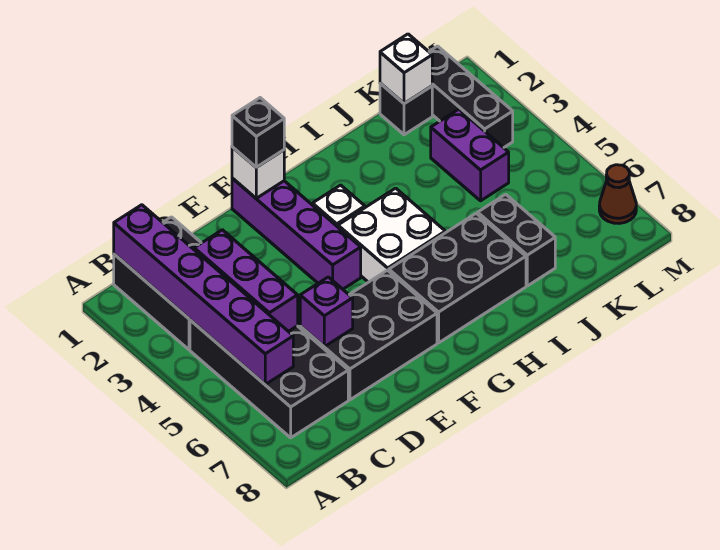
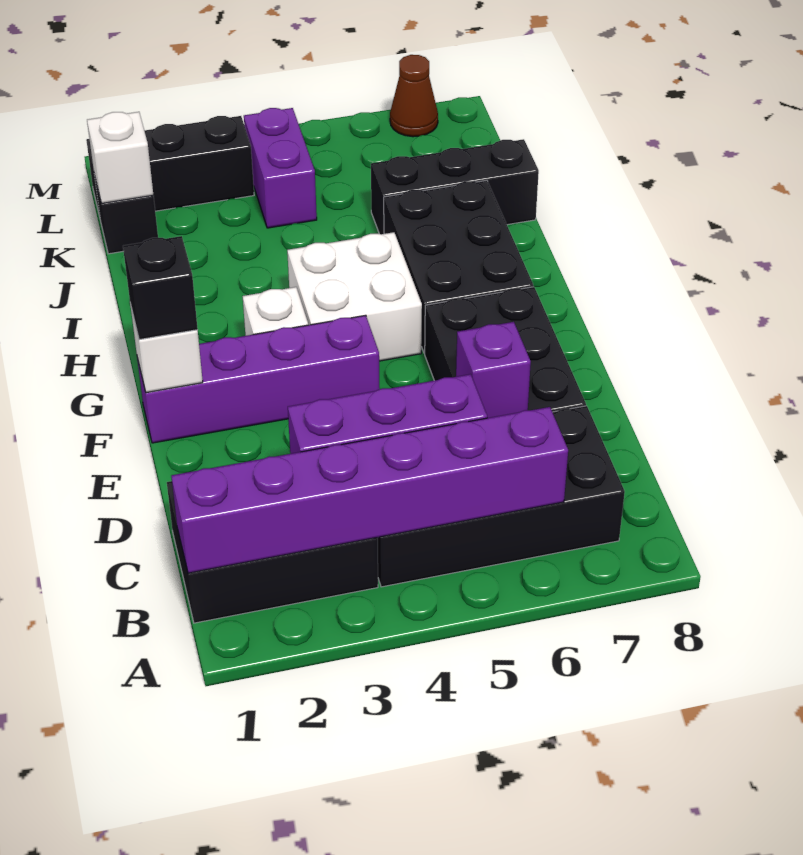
black 1x2 brick [478,194,555,286] -> black 1x3 brick [371,139,539,234]
purple 1x2 brick [431,109,509,201] -> purple 1x2 brick turned to [244,108,317,228]

